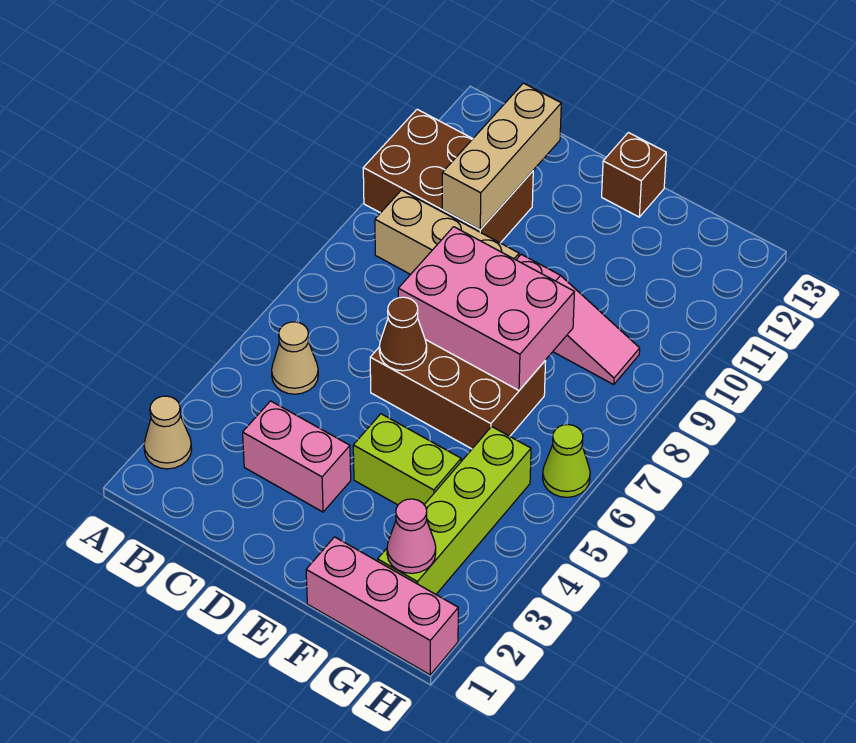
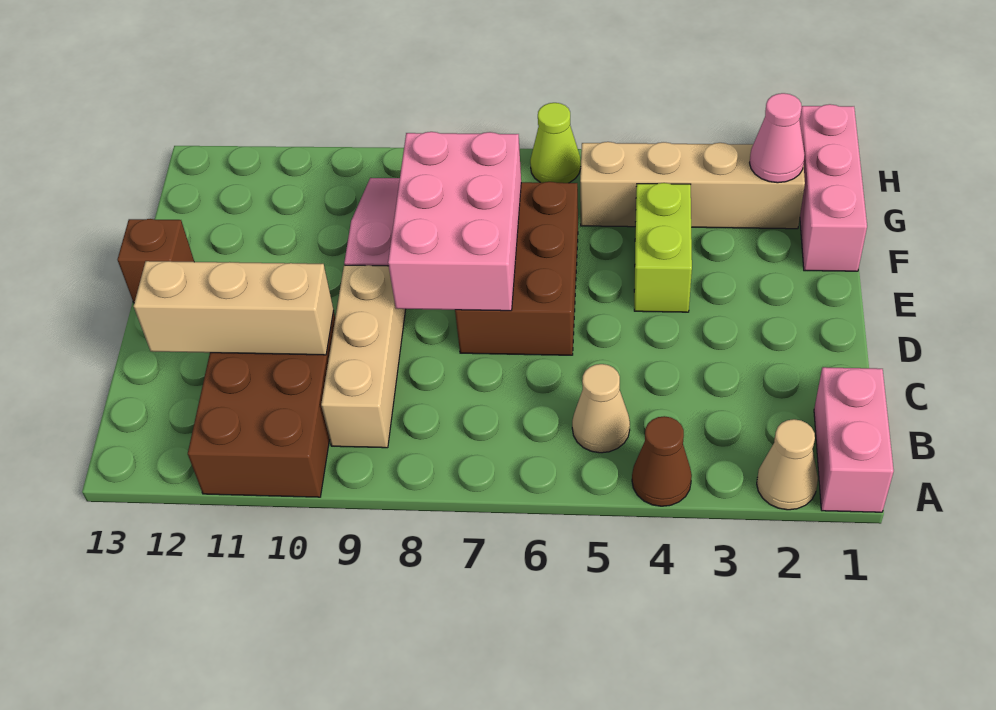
pink 1x2 brick [243,401,351,512] -> pink 1x2 brick moved to [814,367,894,512]
brown 1x1 cone [379,297,427,371] -> brown 1x1 cone moved to [632,416,692,506]
lime 1x4 brick [378,427,531,594] -> tan 1x4 brick [580,142,805,229]

